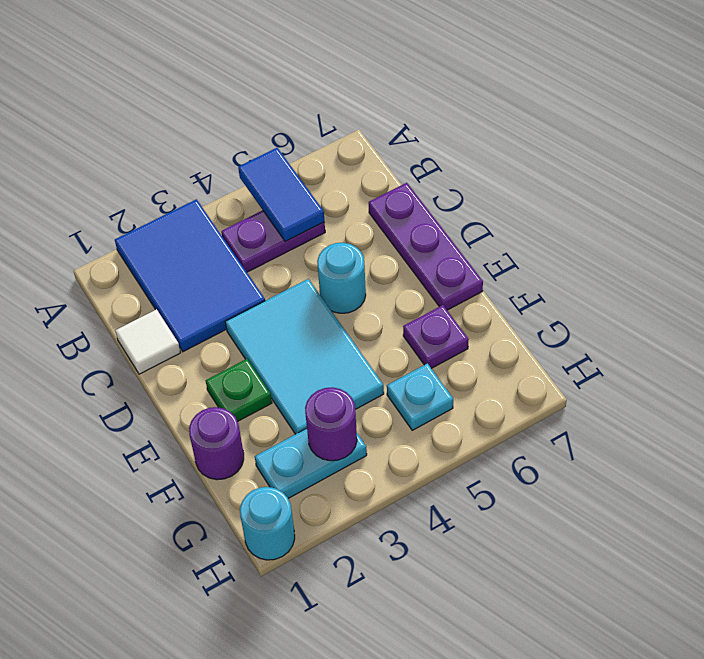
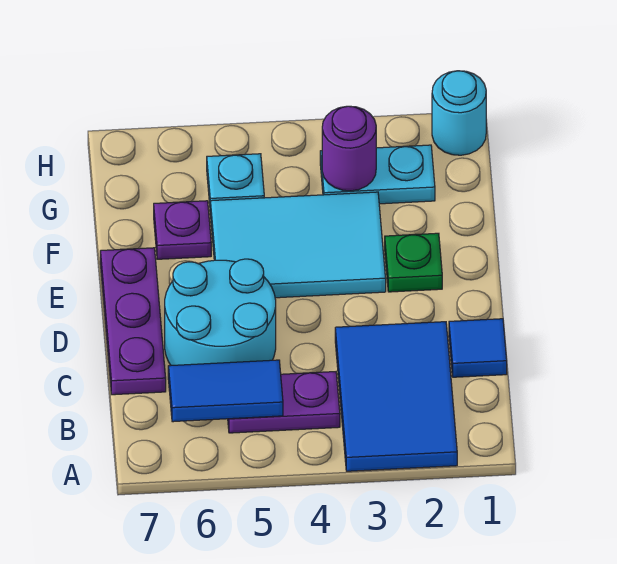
blue 1x2 tile [238,148,324,242] -> blue 1x2 tile turned to [168,360,283,422]
white 1x1 tile [115,309,181,374] -> blue 1x1 tile [449,319,507,377]
cyan 2x3 tile [225,279,384,434] -> cyan 2x3 tile turned to [210,192,386,298]
cyan 1x1 round brick [317,243,366,313] -> cyan 2x2 round brick [165,259,276,365]
purple 1x1 round brick [189,407,244,480] -> none

